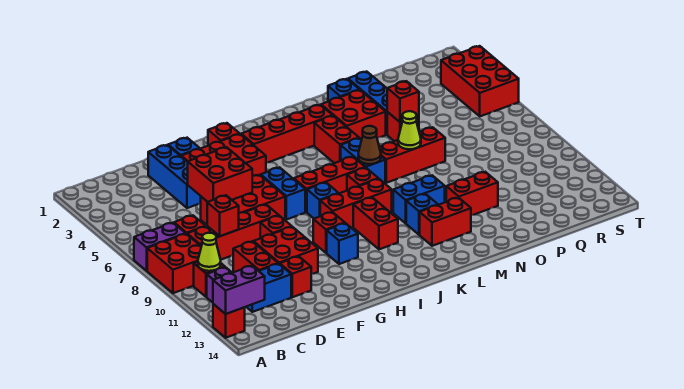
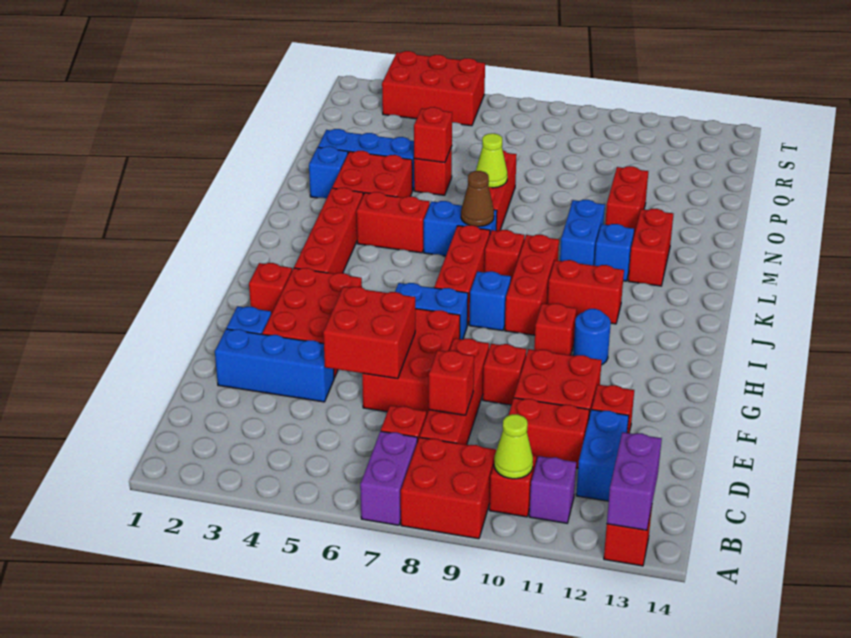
blue 1x1 brick [327,223,358,264] -> blue 1x1 round brick [573,309,611,365]

